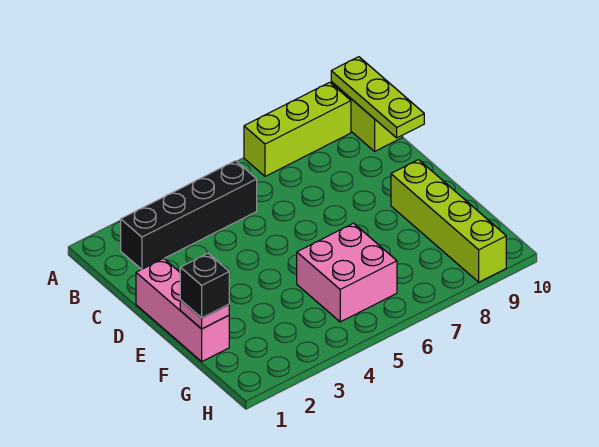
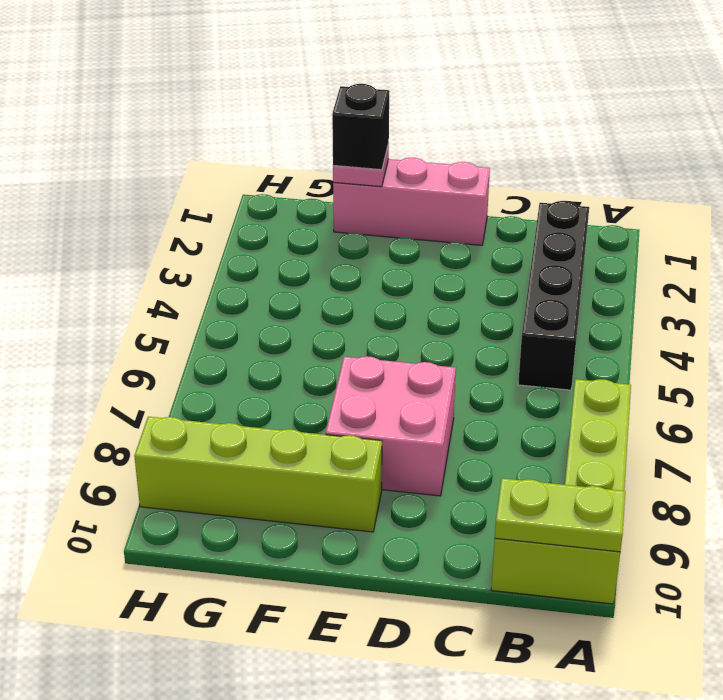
lime 1x3 plate [331,57,424,138] -> lime 1x2 plate [495,478,625,552]
pink 2x2 brick [297,223,397,322] -> pink 2x2 brick moved to [326,356,456,496]

